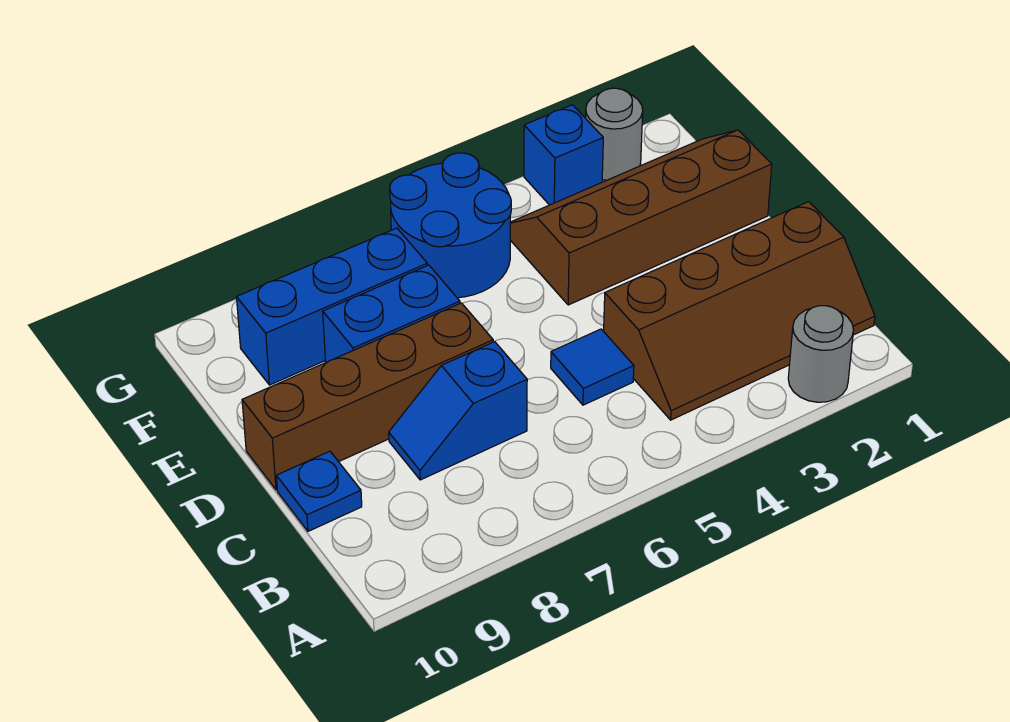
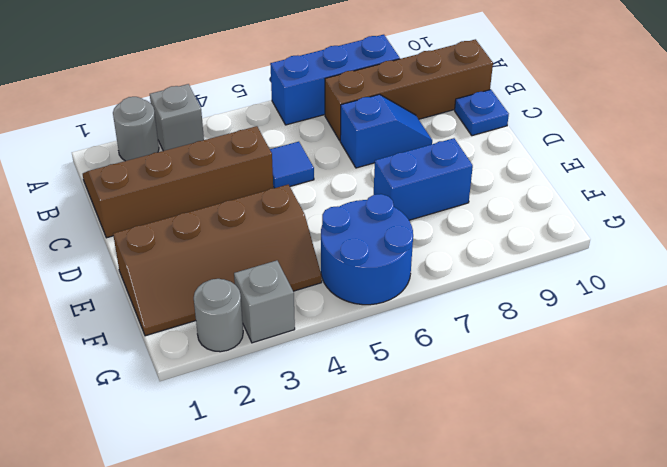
none -> grey 1x1 brick [150,84,204,151]
brown 1x4 brick [242,303,493,490] -> brown 1x4 brick moved to [325,39,493,140]
blue 1x3 brick [237,228,427,385] -> blue 1x3 brick moved to [270,35,400,125]
blue 1x1 brick [524,105,603,205] -> grey 1x1 brick [234,260,295,343]

